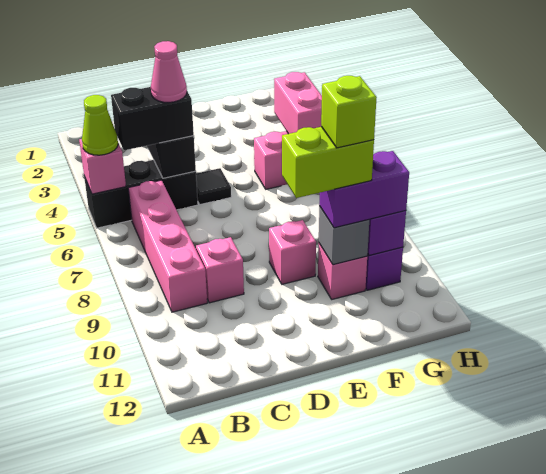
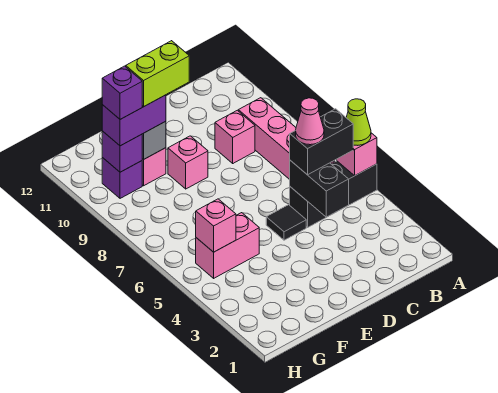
lime 1x1 brick [321,76,377,148] -> none
pink 1x2 brick [274,72,322,134] -> pink 1x1 brick [196,199,236,252]
none -> purple 1x1 brick [102,66,142,119]

